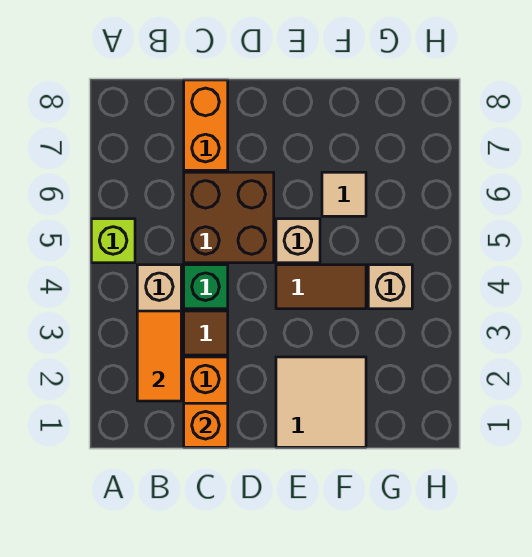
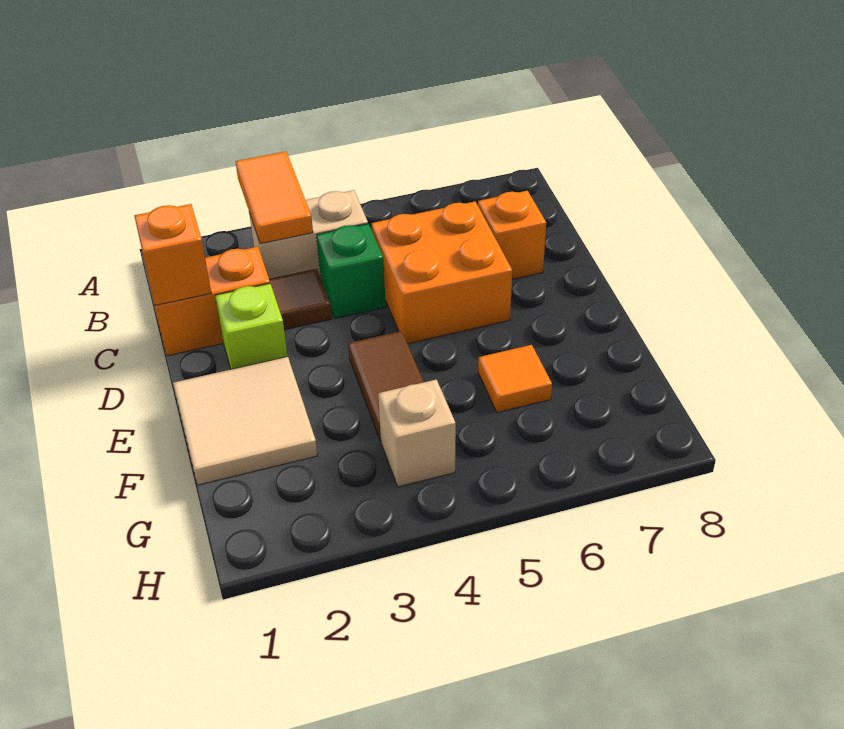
lime 1x1 brick [91,219,135,263] -> lime 1x1 brick moved to [215,284,288,369]
orange 1x2 tile [137,311,181,401] -> orange 1x2 tile turned to [235,151,313,244]
brown 2x2 brick [184,172,274,263] -> orange 2x2 brick [371,202,512,344]
orange 1x2 brick [184,80,228,170] -> orange 1x1 brick [478,191,546,279]
tan 1x1 brick [276,219,320,263] -> none
tan 1x1 tile [322,172,366,216] -> orange 1x1 tile [478,345,552,413]

